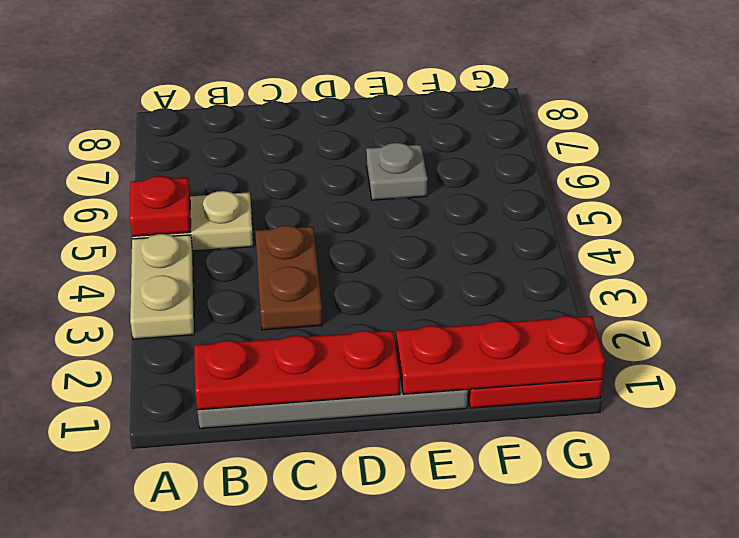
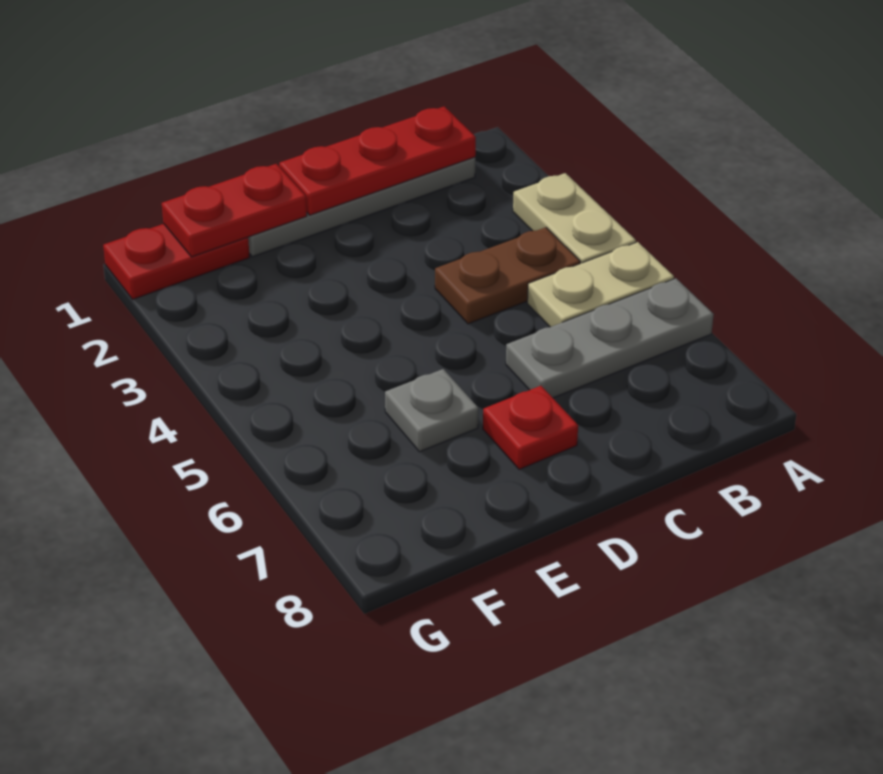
red 1x1 plate [129,176,191,236] -> red 1x1 plate moved to [483,386,578,470]
none -> grey 1x3 plate [506,278,714,398]
brown 1x2 plate [255,225,323,330] -> brown 1x2 plate turned to [435,227,580,324]
red 1x3 plate [396,316,605,394] -> red 1x2 plate [162,164,307,257]

